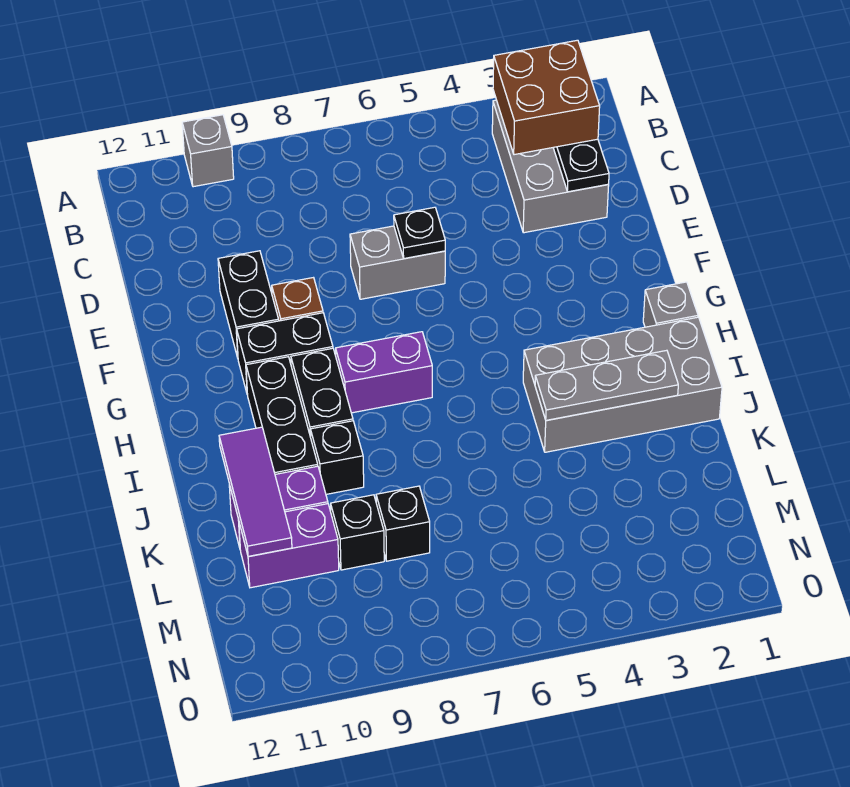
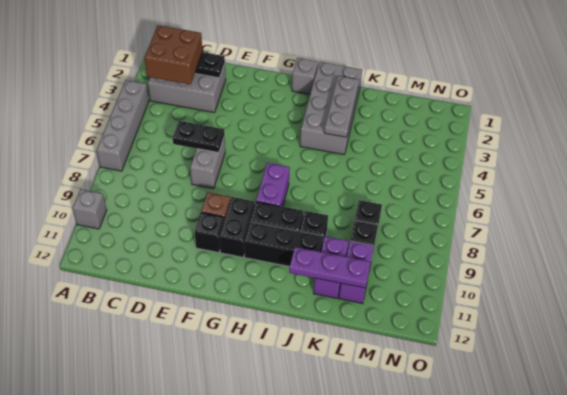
none -> grey 1x4 brick [97,80,149,171]
black 1x1 plate [394,207,445,259] -> black 1x2 plate [173,121,225,153]
black 1x2 brick [218,251,279,358] -> black 1x1 brick [195,212,224,253]
purple 1x3 tile [219,427,292,557] -> purple 1x3 plate [289,247,371,288]

